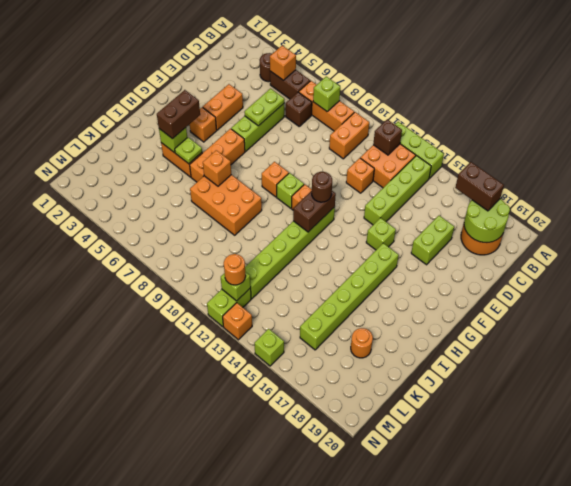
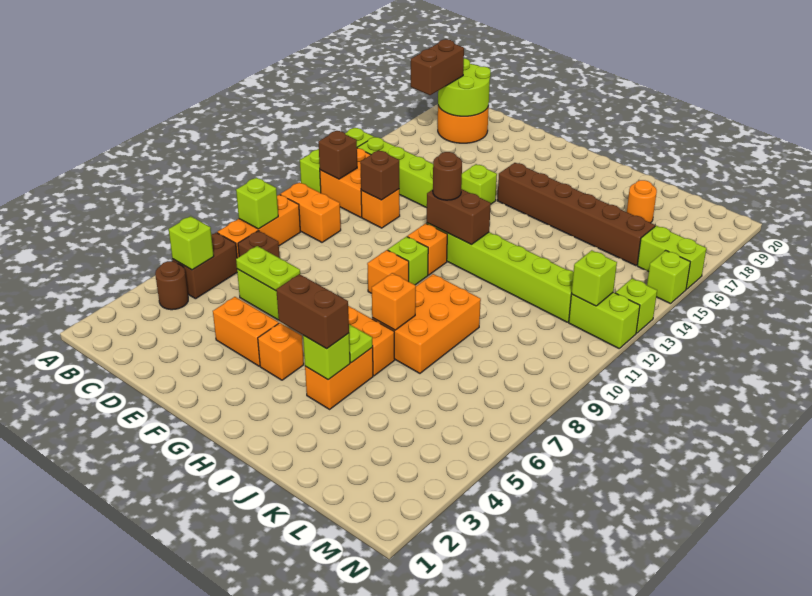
orange 1x1 brick [270,46,296,80] -> lime 1x1 brick [169,216,214,270]
none -> brown 1x1 brick [360,150,399,200]
lime 1x2 brick [411,216,454,265] -> lime 1x2 brick moved to [637,226,706,289]
lime 1x6 brick [300,243,399,350] -> brown 1x6 brick [497,163,655,266]
orange 1x1 round brick [224,254,246,285] -> none
orange 1x1 brick [223,303,252,340] -> lime 1x1 brick [615,279,657,333]

